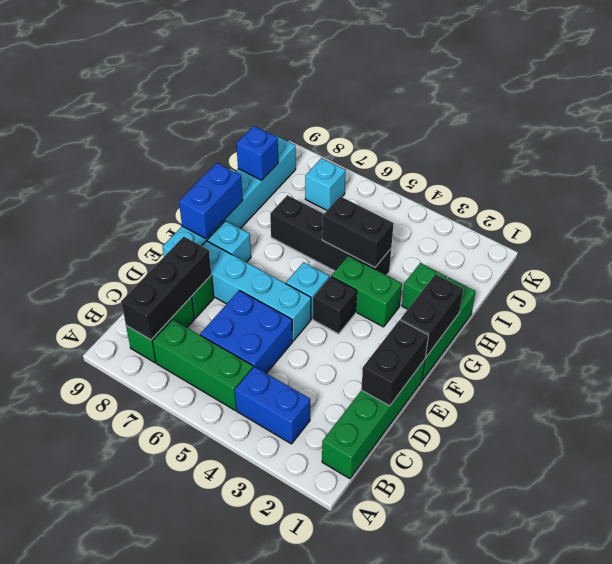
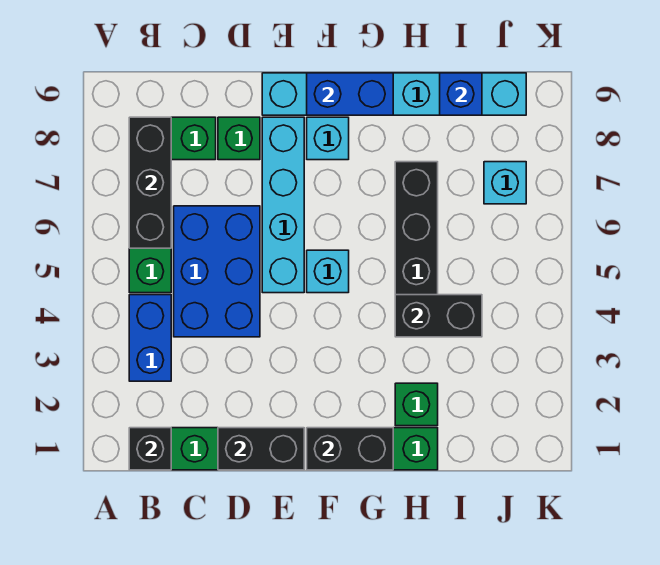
black 1x3 brick [121,237,211,340] -> black 1x3 brick turned to [129,117,171,248]
blue 2x2 brick [200,290,293,373] -> blue 2x3 brick [174,206,260,337]
black 1x1 brick [313,277,357,334] -> black 1x1 brick moved to [129,428,171,470]
green 1x2 brick [331,256,402,327] -> none
black 1x2 brick [322,196,394,267] -> black 1x2 brick turned to [395,295,482,337]

